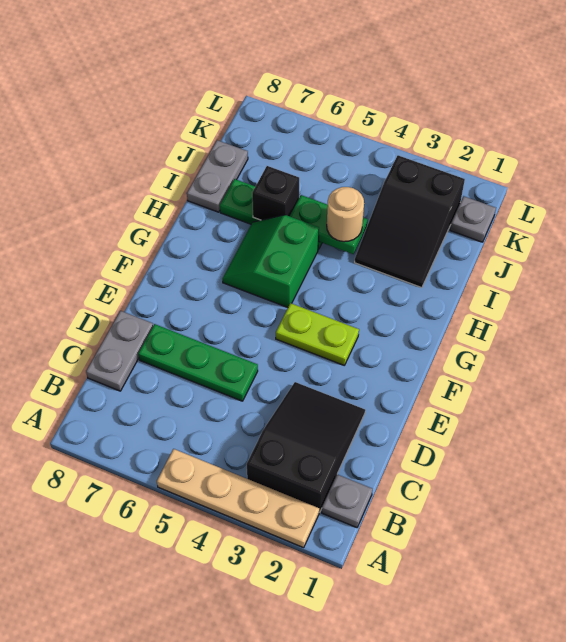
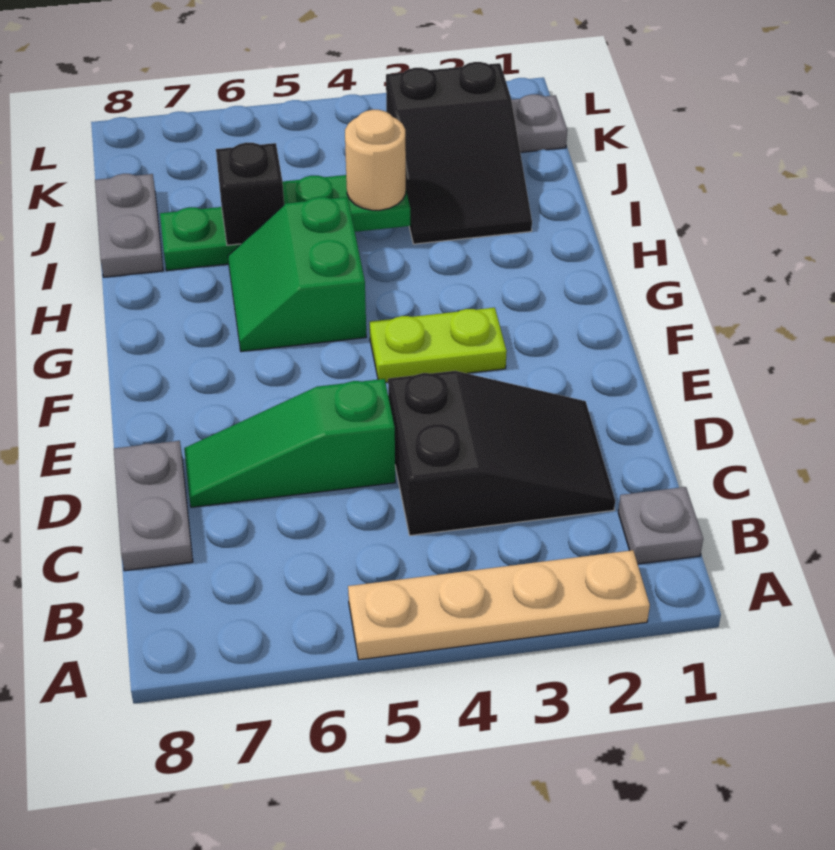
black 2x3 slope [247,382,365,512] -> black 2x3 slope turned to [388,371,615,536]
green 1x3 plate [138,324,258,401] -> green 1x3 slope [184,379,395,507]

